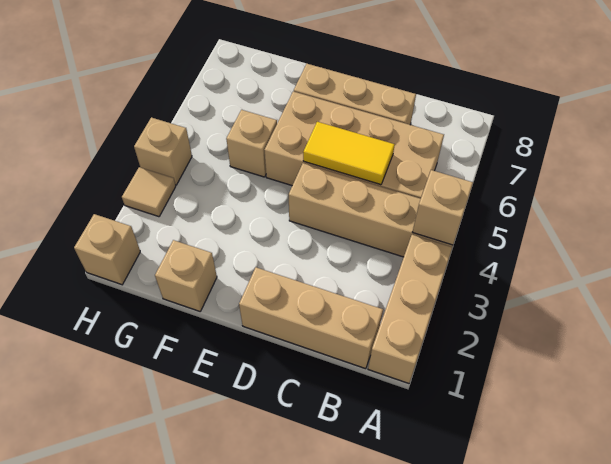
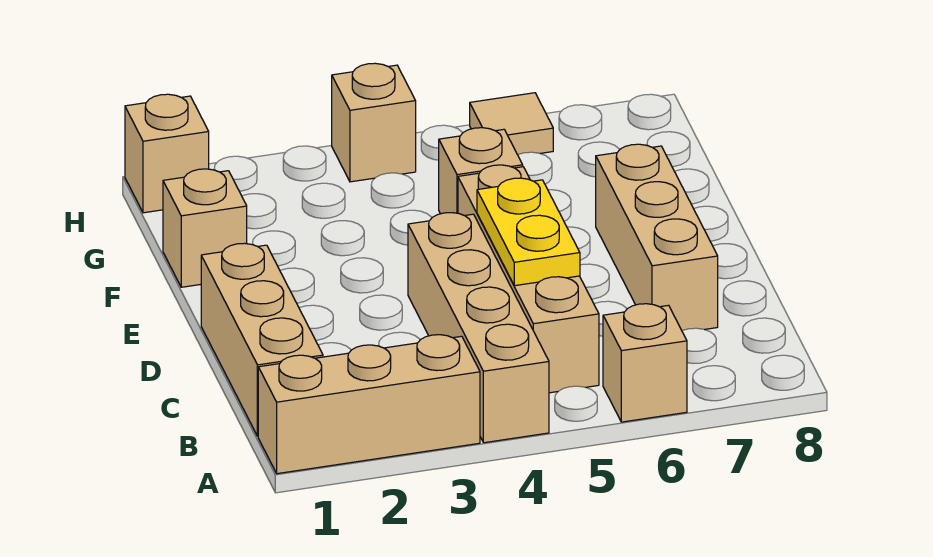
tan 1x1 brick [412,170,473,245] -> tan 1x1 brick moved to [603,304,687,422]
tan 2x4 brick [265,91,444,199] -> tan 1x4 brick [458,165,599,393]
yellow 1x2 tile [303,122,395,185] -> yellow 1x2 plate [477,178,580,286]
tan 1x1 tile [122,167,176,217] -> tan 1x1 tile moved to [470,93,553,155]

